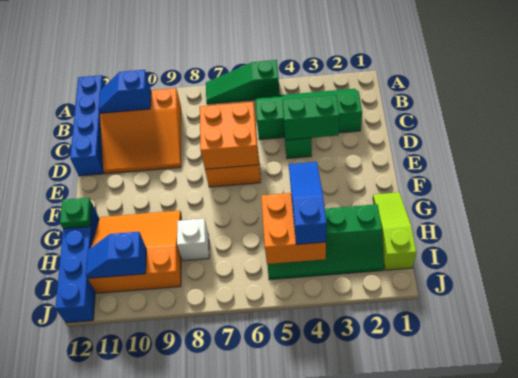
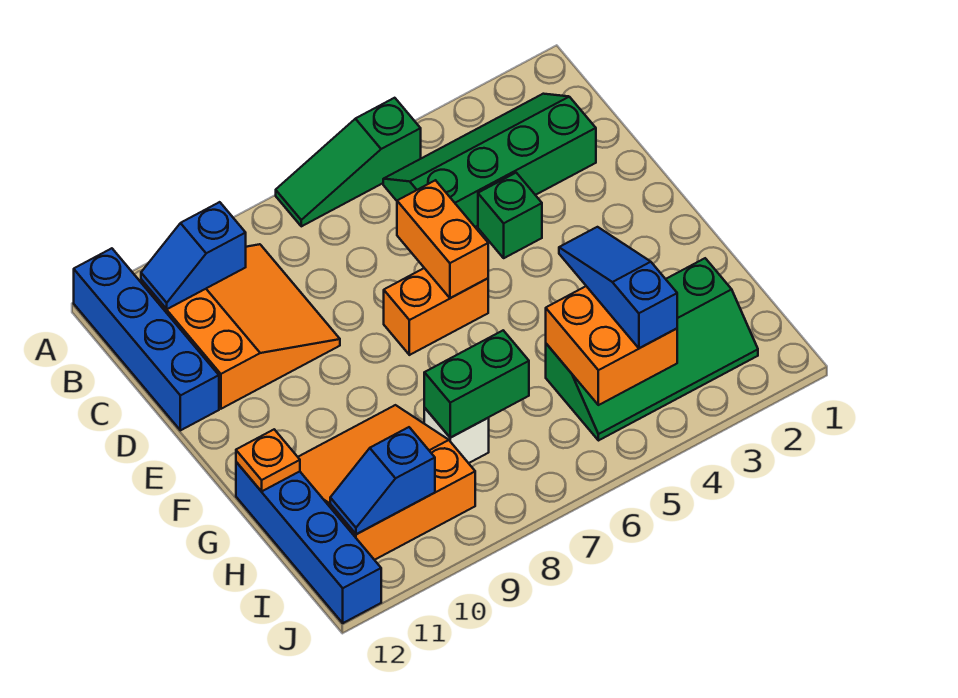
orange 3x3 slope [100,88,181,174] -> orange 3x3 slope turned to [141,244,340,409]
green 1x2 brick [282,95,339,140] -> green 1x2 brick moved to [424,330,529,438]
orange 2x2 brick [200,102,259,169] -> orange 1x2 brick [397,180,488,298]
lime 1x3 slope [373,192,416,270] -> none
green 1x1 plate [60,198,92,229] -> orange 1x1 plate [236,429,300,492]

